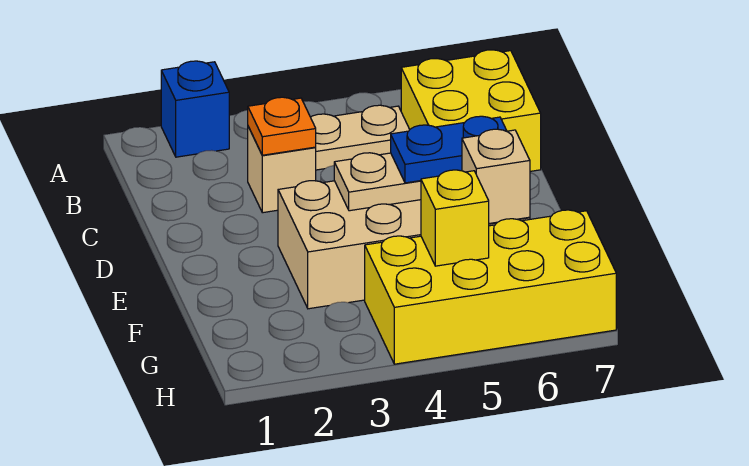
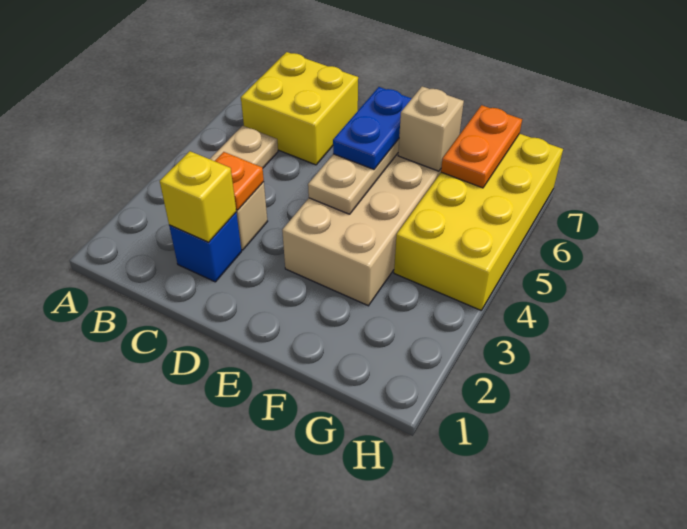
blue 1x1 brick [161,61,229,157] -> blue 1x1 brick moved to [169,212,242,282]
yellow 1x1 brick [421,170,489,266] -> yellow 1x1 brick moved to [160,151,236,242]
none -> orange 1x2 plate [441,105,522,188]

